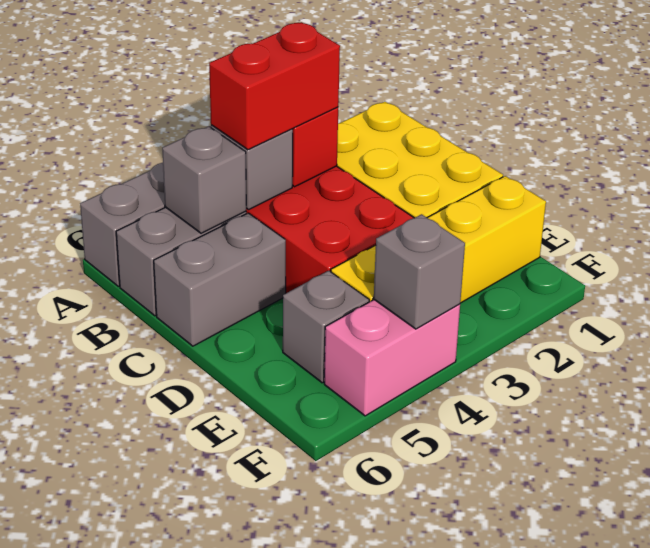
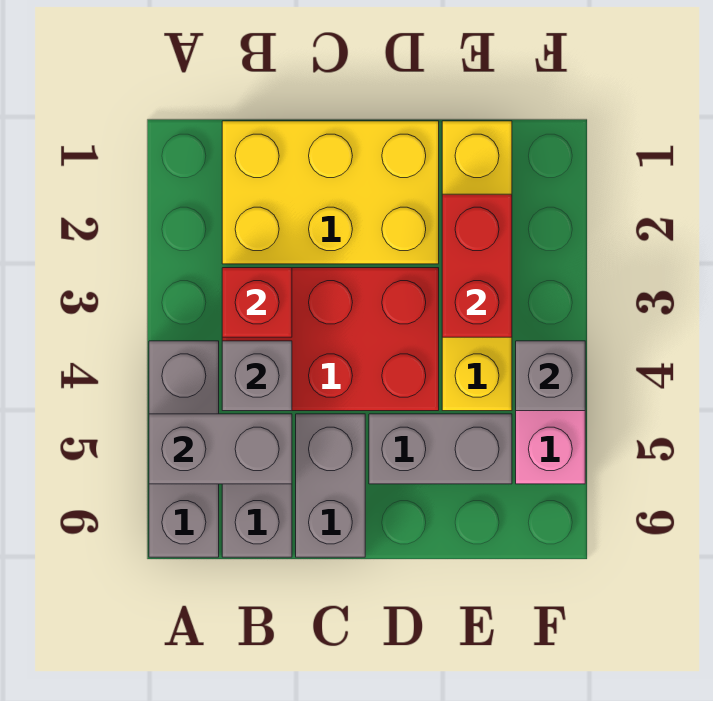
red 1x2 brick [209,22,340,150] -> red 1x2 brick moved to [442,194,512,337]
grey 1x1 brick [162,126,246,233] -> grey 1x2 brick [149,414,292,484]
grey 1x1 brick [283,271,369,383] -> grey 1x2 brick [369,414,512,484]

